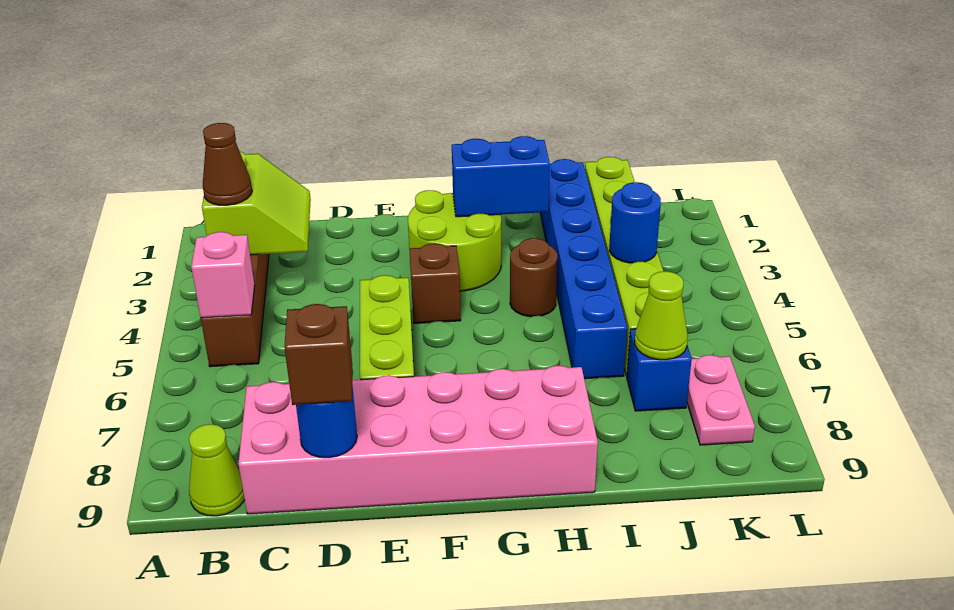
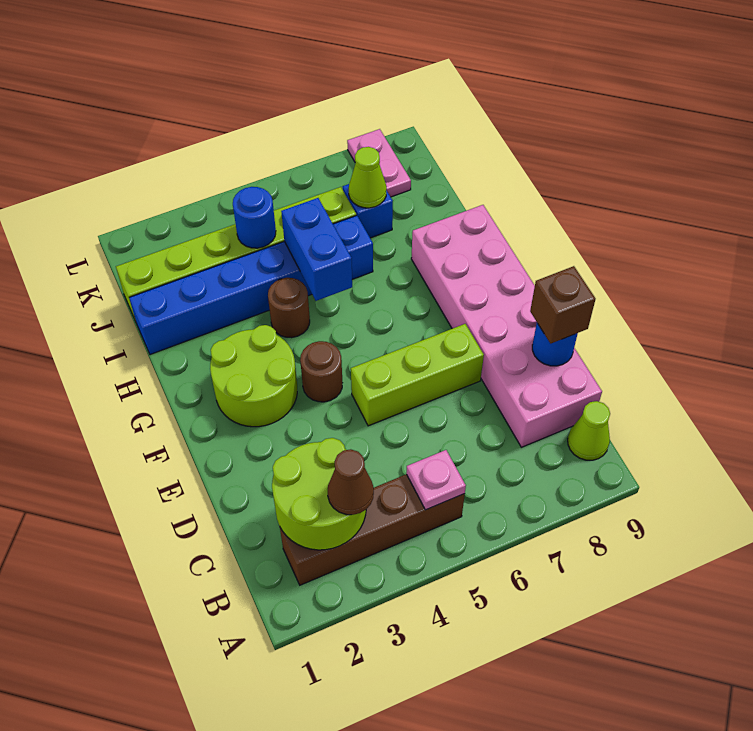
lime 2x2 slope [202,152,311,255] -> lime 2x2 round brick [272,438,366,550]
pink 1x1 brick [191,232,255,318] -> pink 1x1 plate [406,450,466,510]
brown 1x1 brick [409,243,461,323] -> brown 1x1 round brick [300,341,342,402]
blue 1x2 brick [452,136,550,217] -> blue 1x2 brick moved to [281,198,352,301]
pink 1x2 plate [687,355,755,445] -> pink 1x2 plate turned to [347,129,411,197]

